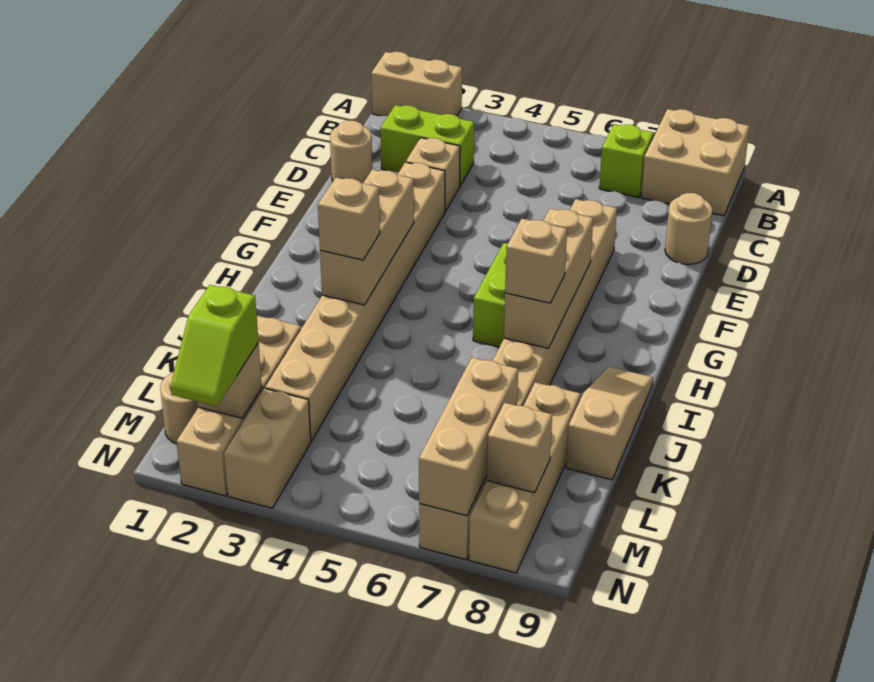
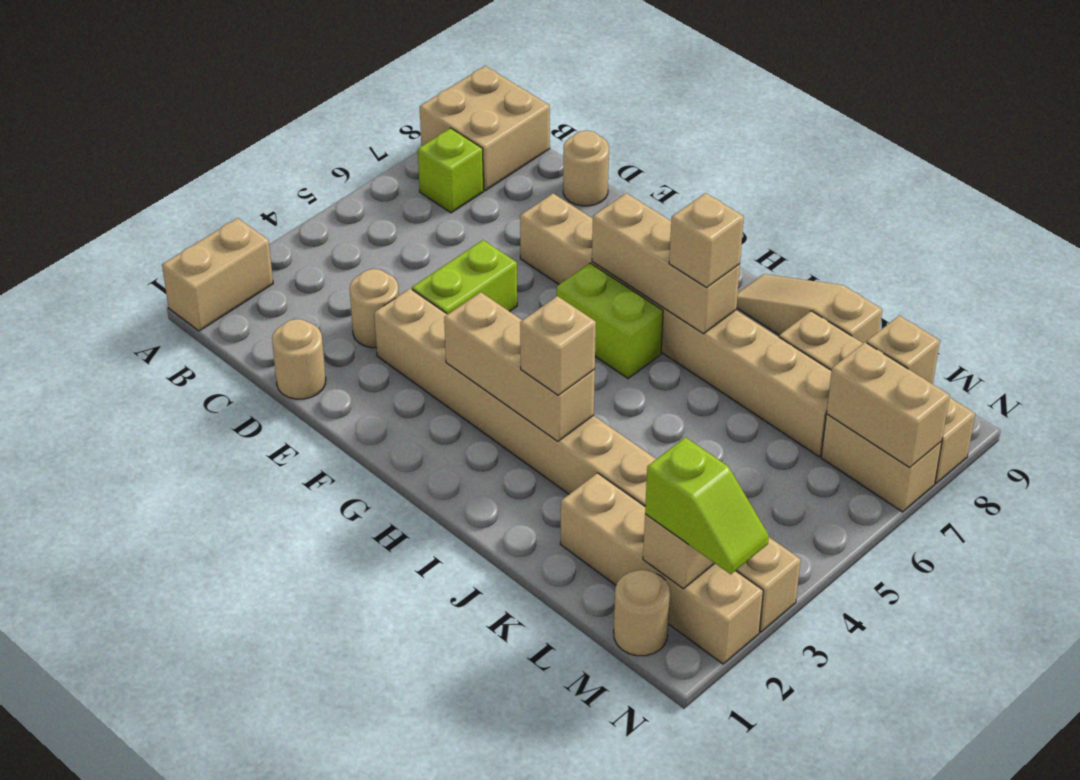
lime 1x2 brick [380,105,474,186] -> lime 1x2 brick moved to [412,240,517,314]
tan 1x1 brick [406,138,460,211] -> tan 1x1 round brick [350,269,399,348]
tan 1x3 brick [419,358,518,516] -> tan 1x2 brick [827,342,950,467]

